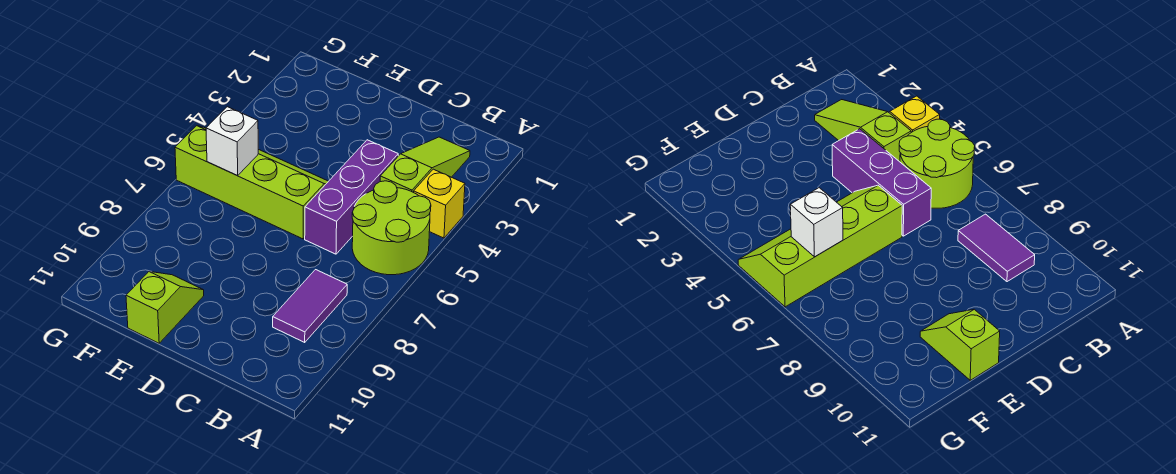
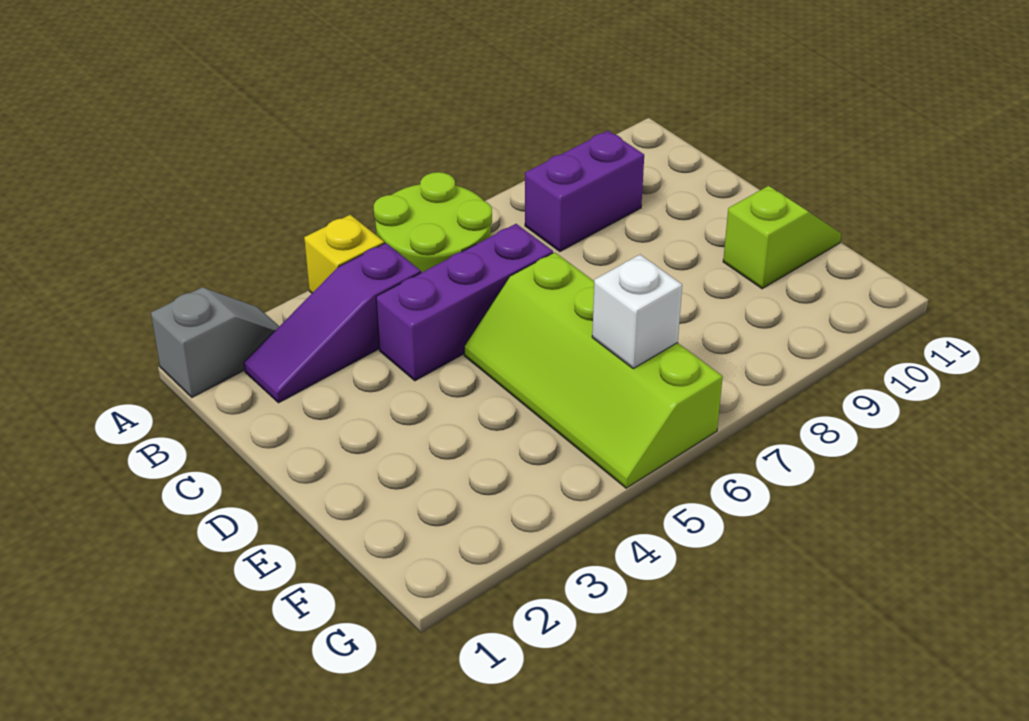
none -> grey 1x2 slope [151,287,279,397]
lime 1x3 slope [380,137,470,192] -> purple 1x3 slope [244,243,421,403]
purple 1x2 tile [273,270,347,342] -> purple 1x2 brick [525,131,644,251]
lime 1x2 slope [126,272,204,343] -> lime 1x2 slope turned to [723,186,841,289]

